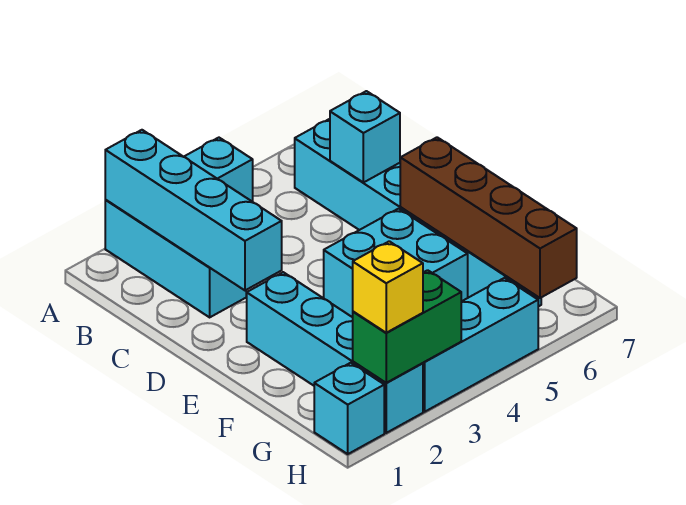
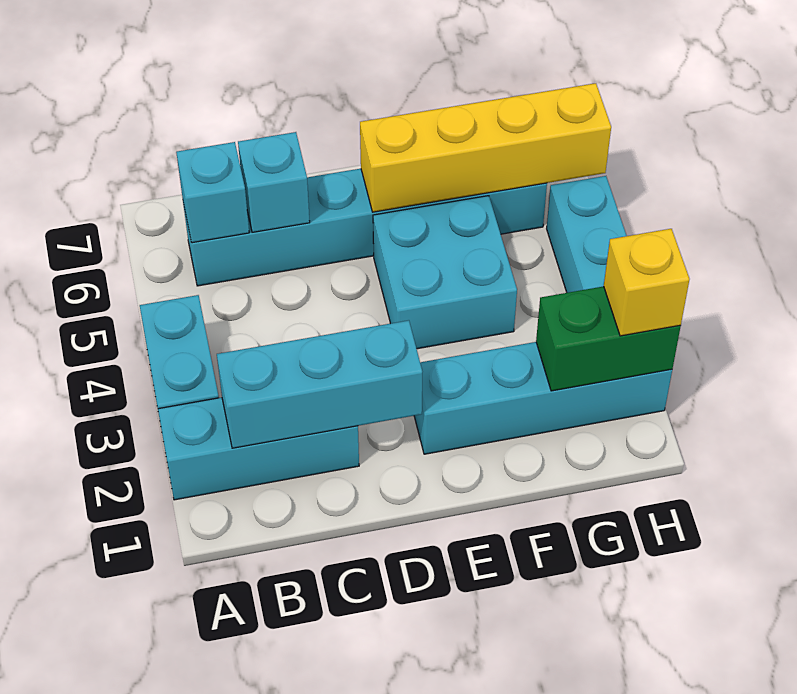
cyan 1x4 brick [105,130,282,290] -> cyan 1x3 brick [217,320,422,448]
brown 1x4 brick [400,137,577,298] -> yellow 1x4 brick [360,83,611,212]
cyan 1x1 brick [314,363,384,454] -> cyan 1x1 brick moved to [176,142,249,243]
green 1x2 brick [353,270,461,383] -> green 1x2 brick turned to [536,286,681,391]

